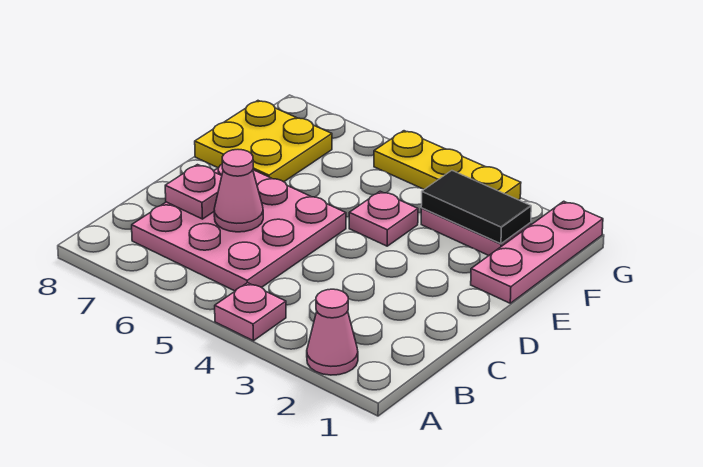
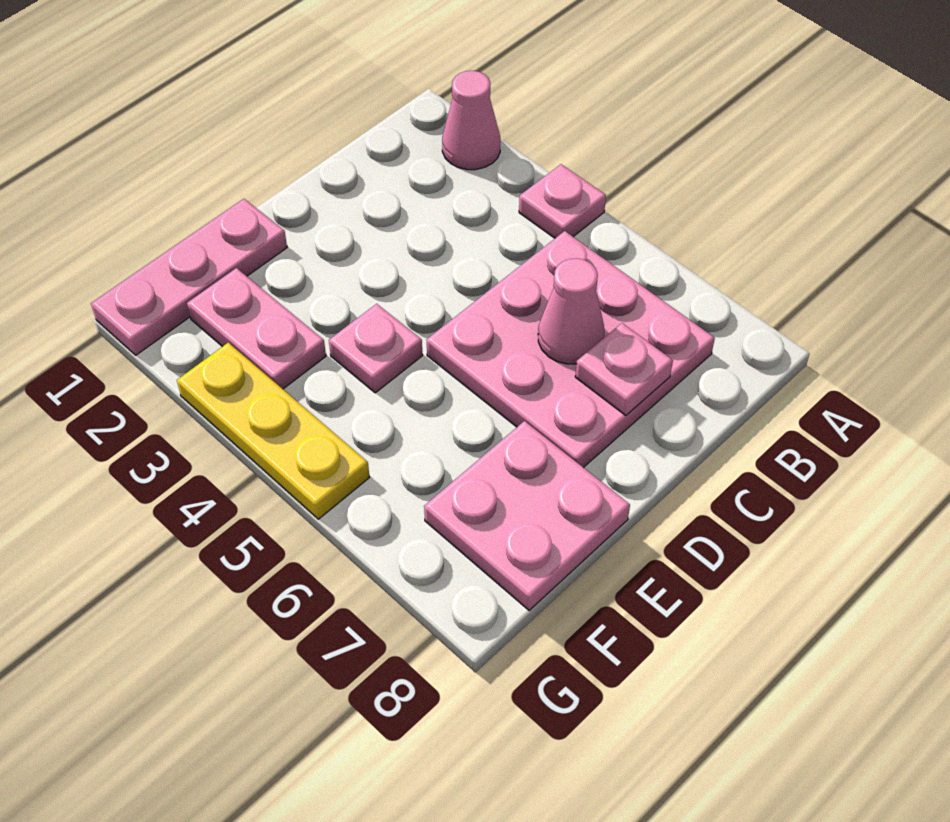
yellow 2x2 plate [195,101,332,182] -> pink 2x2 plate [424,421,630,610]
black 1x2 tile [421,171,531,244] -> none

